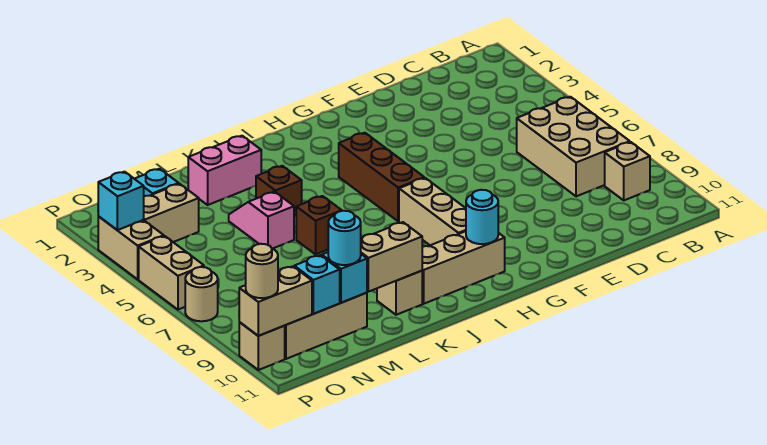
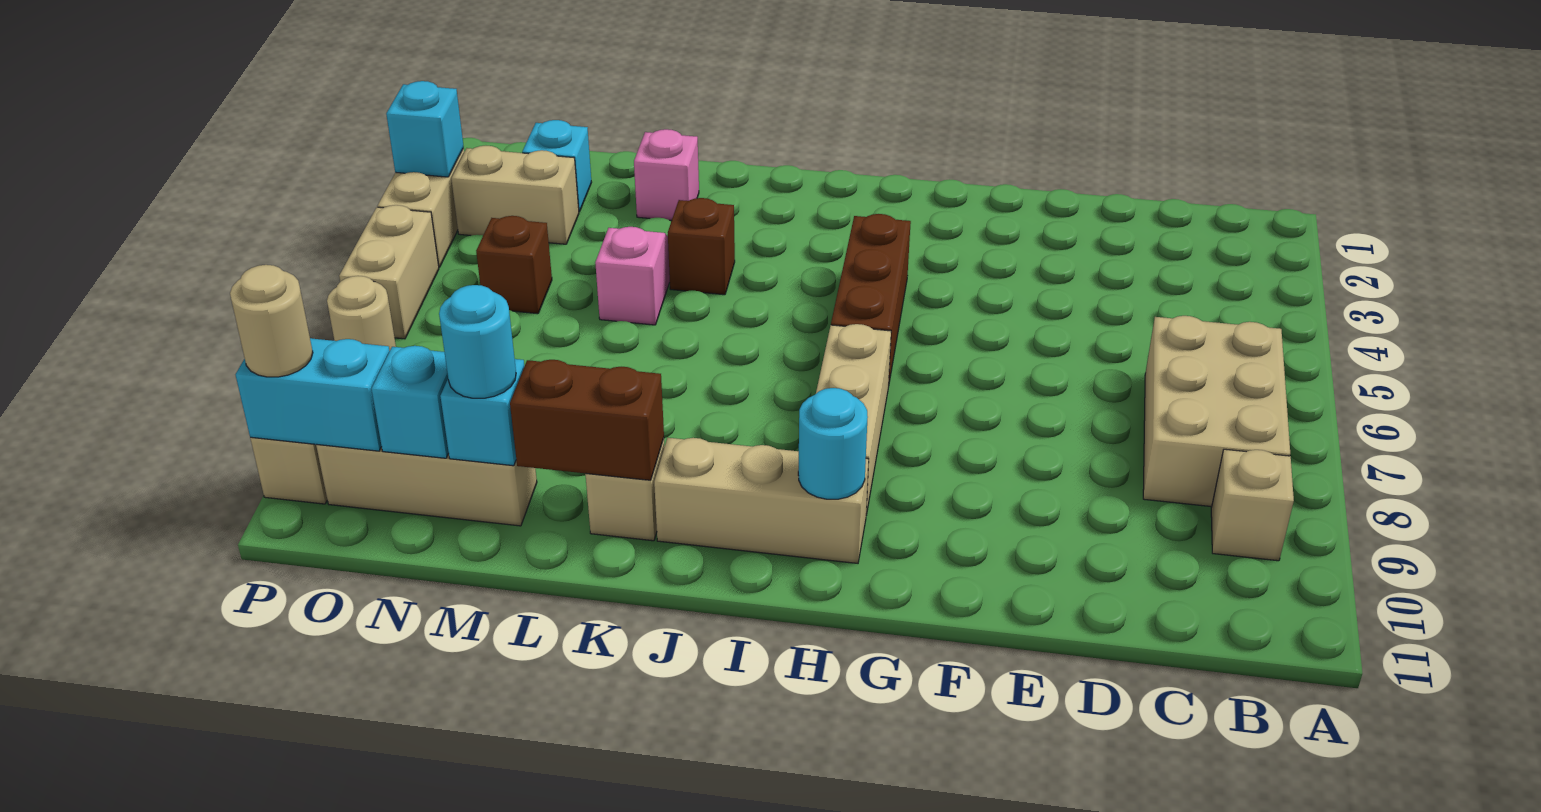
pink 1x2 brick [188,136,261,205] -> pink 1x1 brick [634,129,699,221]
brown 1x1 brick [296,196,342,254] -> brown 1x1 brick moved to [476,216,552,314]
tan 1x2 brick [361,222,422,292] -> brown 1x2 brick [510,360,664,480]
tan 1x2 brick [239,266,312,336] -> cyan 1x2 brick [236,338,390,451]

